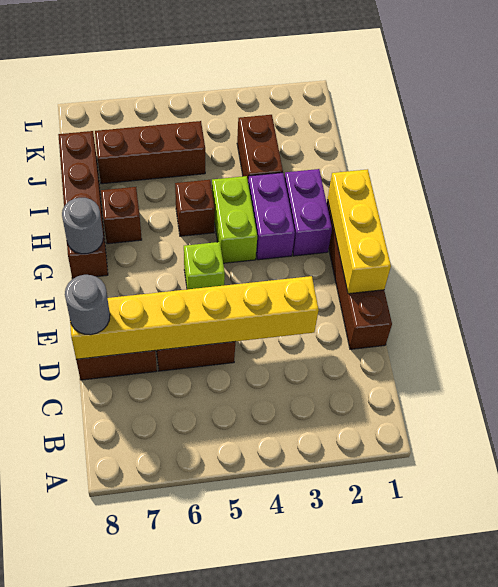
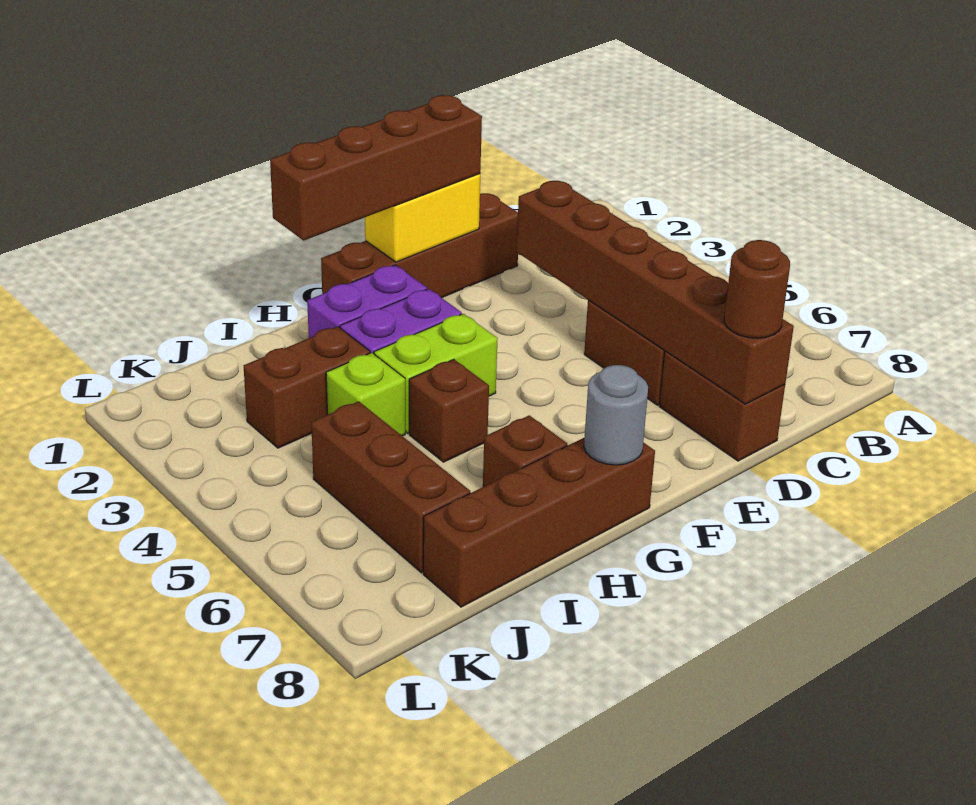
yellow 1x6 brick [70,276,319,359] -> brown 1x6 brick [516,181,794,404]
grey 1x1 round brick [65,275,110,335] -> brown 1x1 round brick [724,240,790,338]
yellow 1x3 brick [328,169,391,294] -> yellow 1x2 brick [365,174,480,262]
none -> brown 1x4 brick [270,95,482,240]
lime 1x1 brick [184,242,225,289] -> lime 1x1 brick moved to [326,353,405,436]

